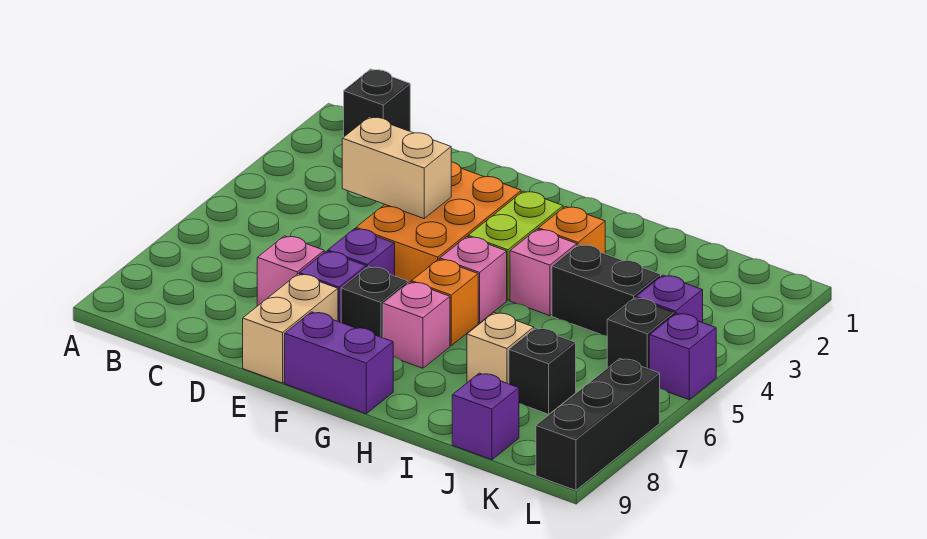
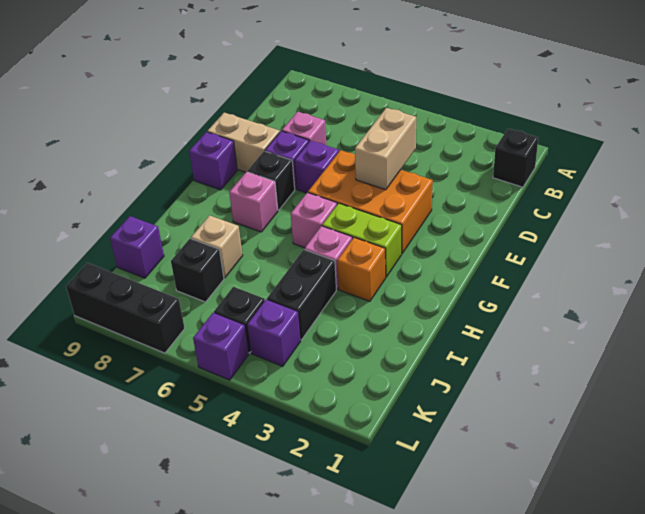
purple 1x2 brick [285,312,393,414] -> purple 1x1 brick [189,132,237,190]
orange 1x1 brick [411,259,478,346] -> none

